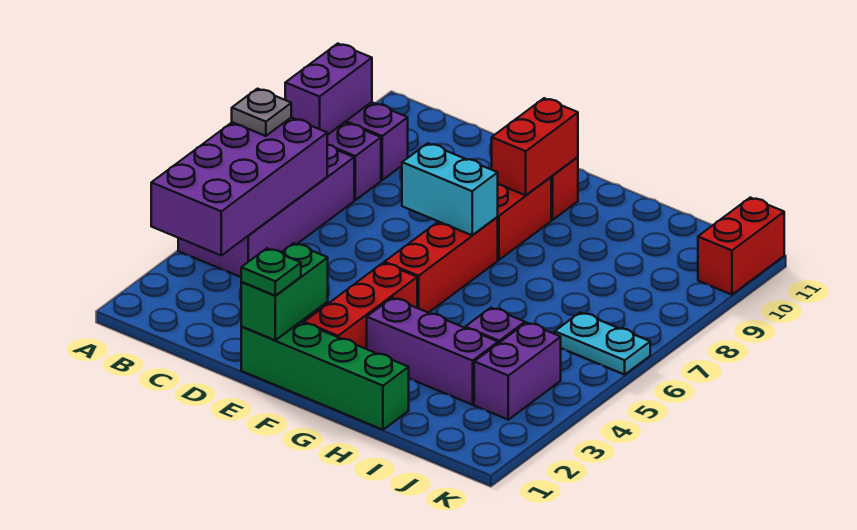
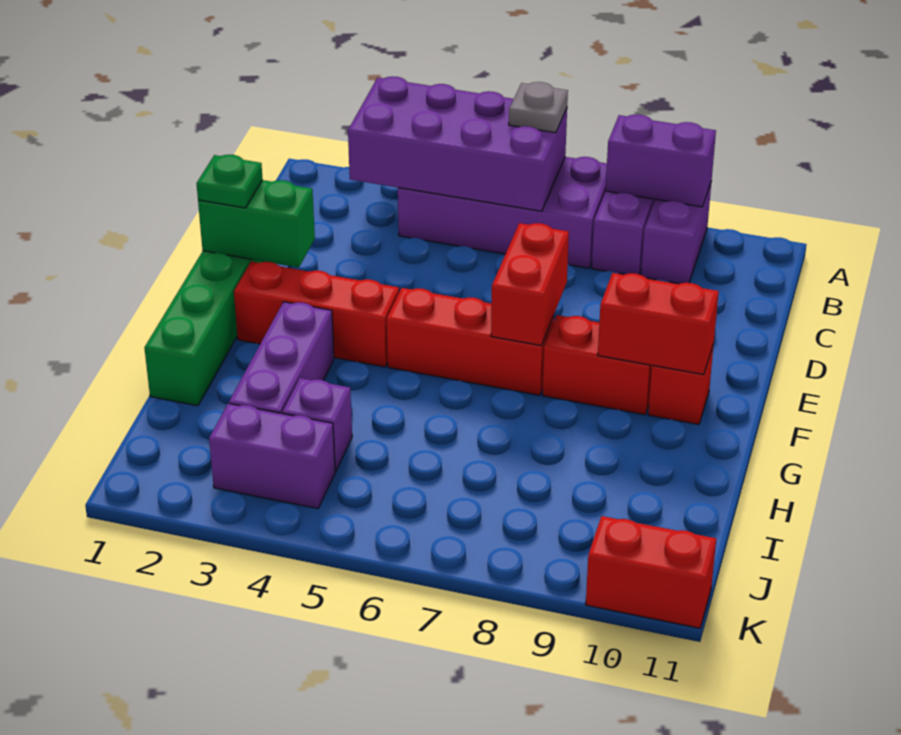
cyan 1x2 brick [402,143,498,235] -> red 1x2 brick [491,223,569,346]
cyan 1x2 plate [555,312,650,375] -> none

